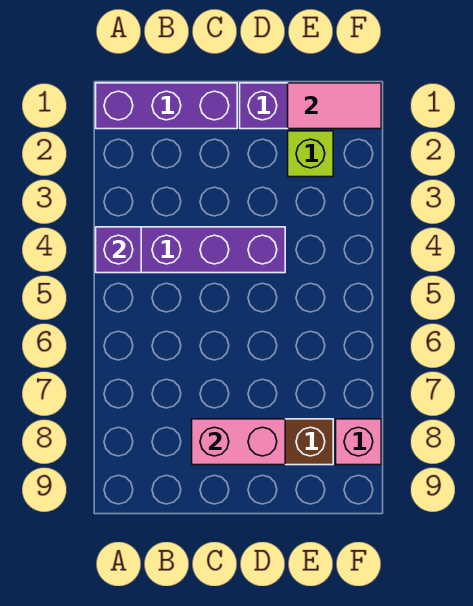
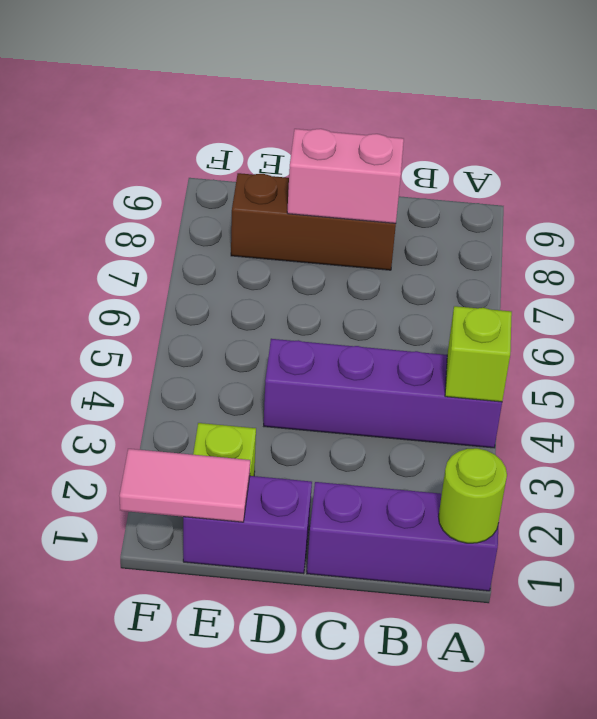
none -> lime 1x1 round brick [439,448,507,543]
purple 1x1 brick [96,227,141,273] -> lime 1x1 brick [445,306,512,402]
pink 1x1 brick [336,419,381,465] -> none

